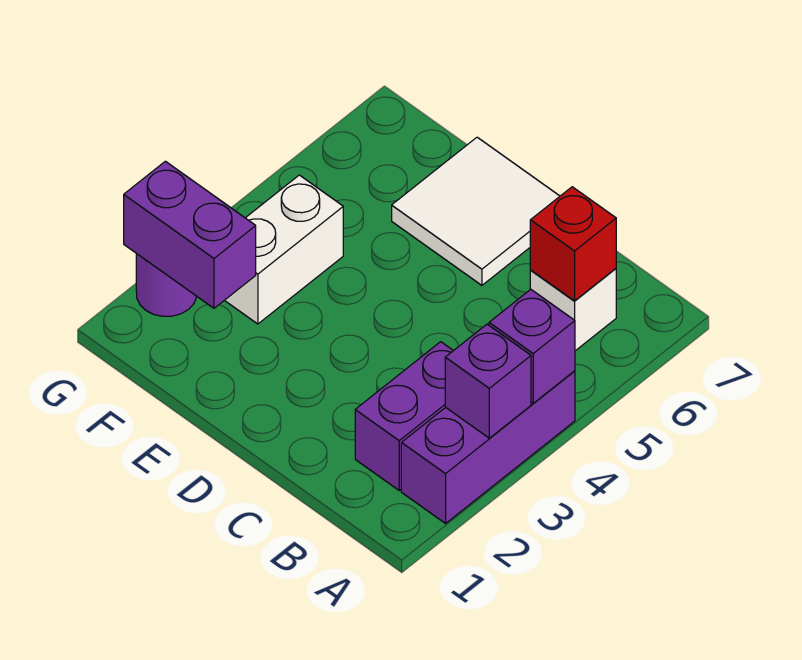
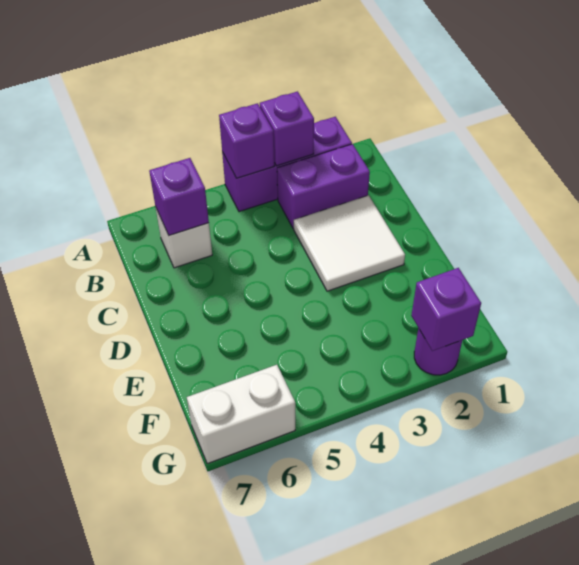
red 1x1 brick [530,187,616,301] -> purple 1x1 brick [149,158,209,235]
white 2x2 tile [392,137,560,285] -> white 2x2 tile moved to [294,195,405,291]
purple 1x2 brick [124,161,256,308] -> purple 1x1 brick [411,268,481,351]
white 1x2 brick [225,175,343,324] -> white 1x2 brick moved to [187,365,295,464]

